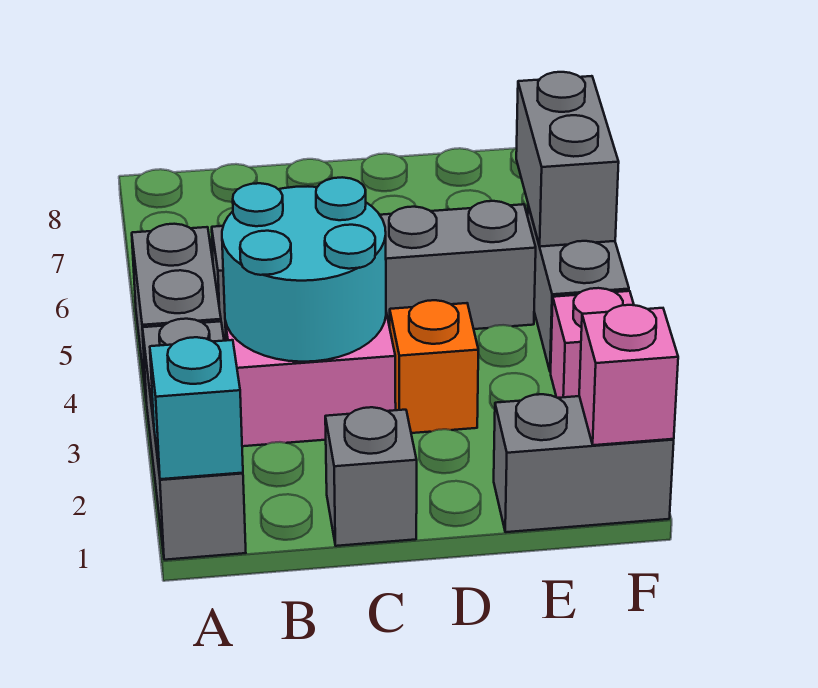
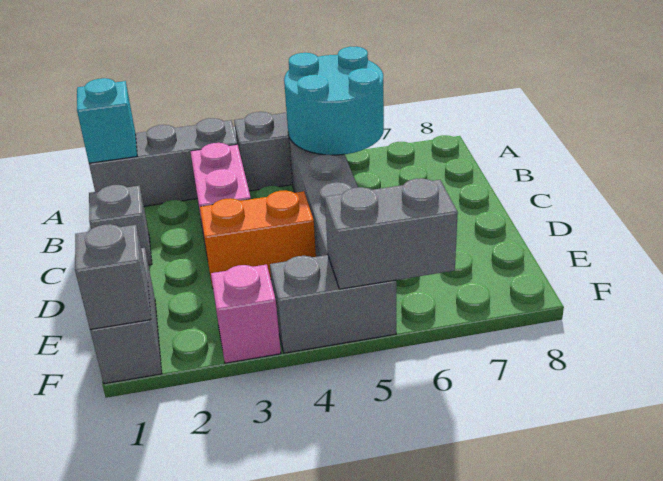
cyan 2x2 round brick [222,177,386,362] -> cyan 2x2 round brick moved to [284,47,384,155]
orange 1x1 brick [390,300,478,433] -> orange 1x2 brick [200,190,316,288]
pink 1x1 brick [579,305,678,445] -> grey 1x1 brick [75,224,151,329]

